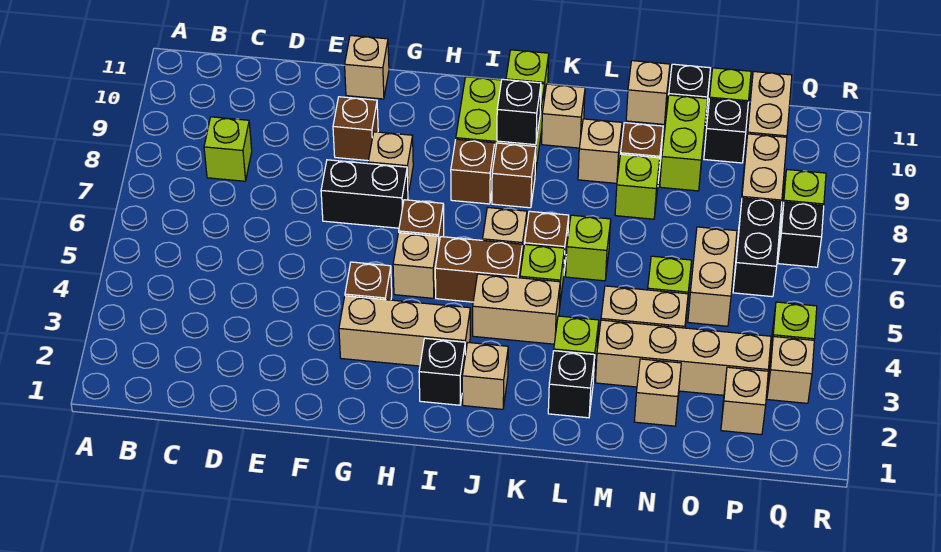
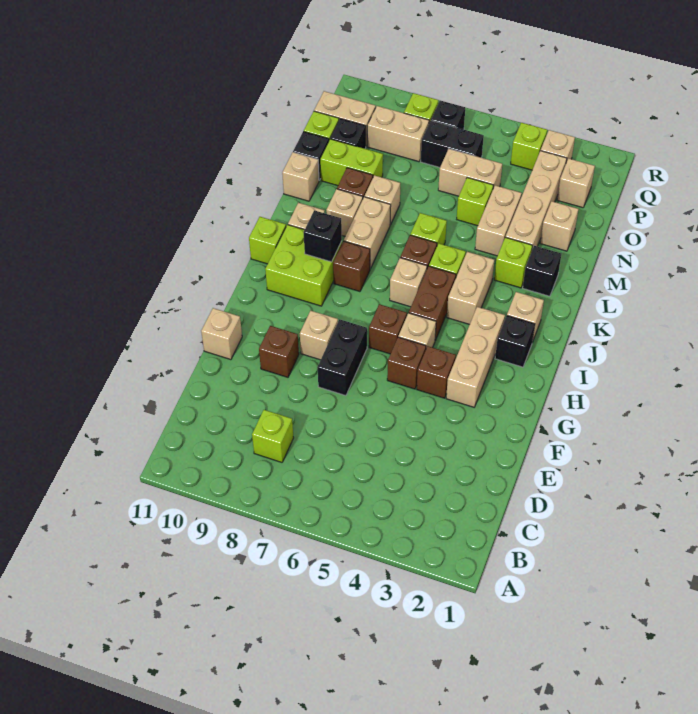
brown 1x1 brick [451,139,495,204] -> brown 1x1 brick moved to [387,337,426,389]
none -> tan 1x2 brick [344,197,391,269]
lime 1x1 brick [615,154,660,219] -> tan 1x1 brick [365,175,400,225]

